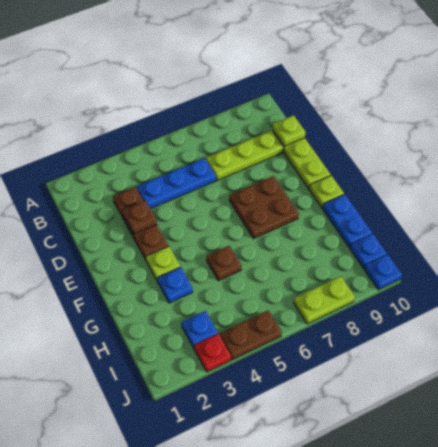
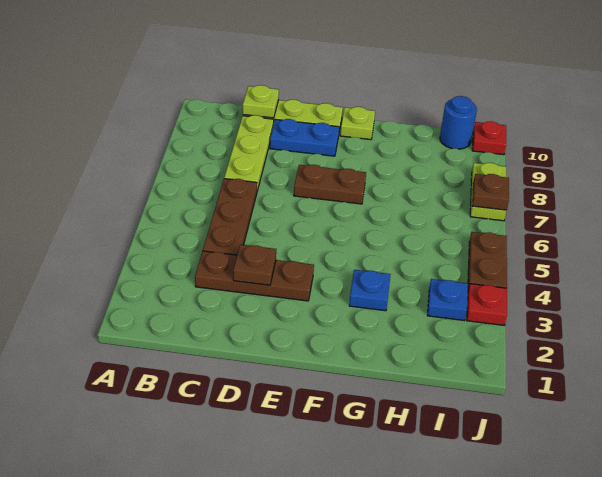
blue 1x3 plate [137,158,216,209] -> brown 1x3 plate [203,179,257,255]
brown 2x2 plate [229,176,299,239] -> brown 1x2 plate [294,165,366,204]
lime 1x1 plate [146,246,180,281] -> none
brown 1x1 plate [206,246,241,281] -> brown 1x1 plate moved to [472,174,509,210]
blue 1x2 plate [323,194,372,248] -> blue 1x2 plate moved to [270,119,339,156]
blue 1x1 plate [350,234,387,268] -> blue 1x1 round brick [440,96,477,149]
blue 1x1 plate [364,254,402,290] -> red 1x1 plate [472,121,506,155]

